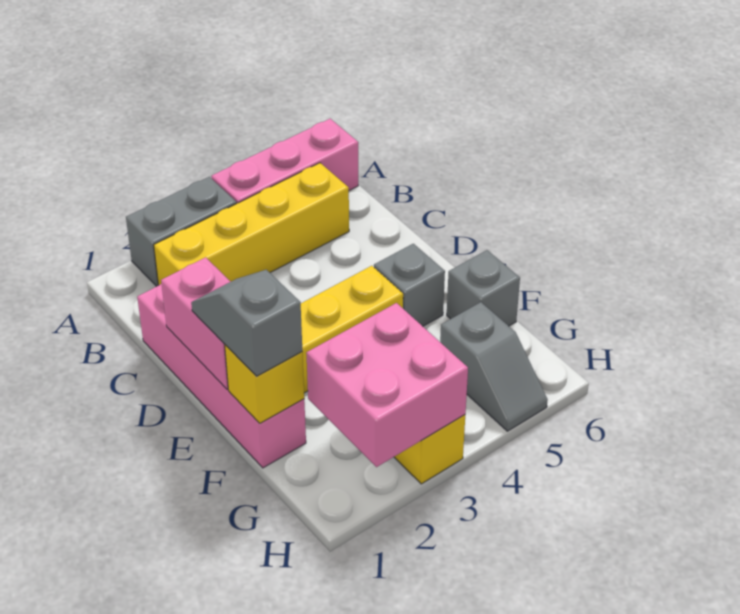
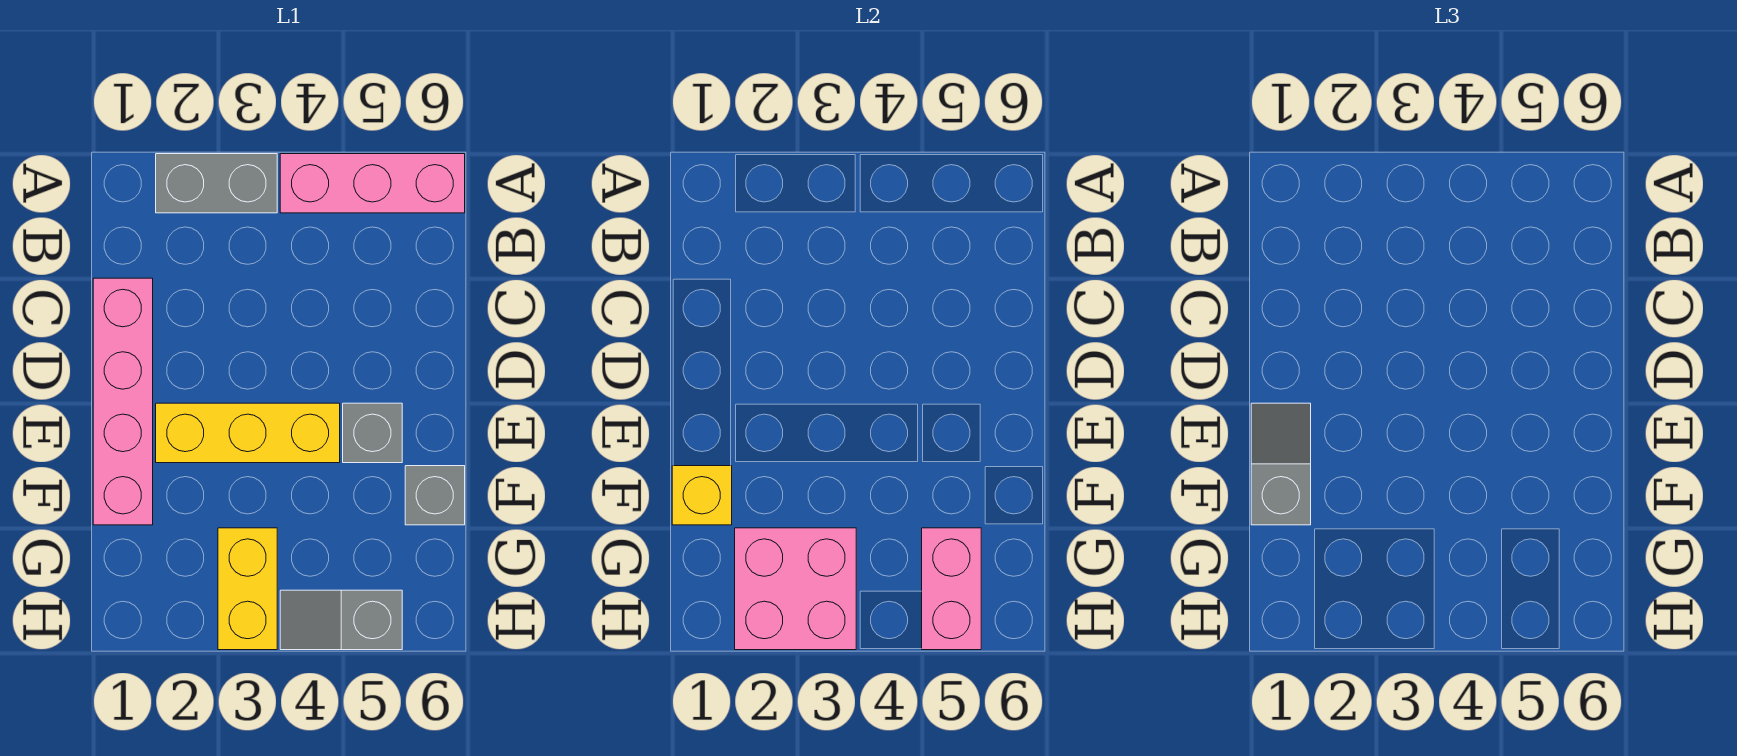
yellow 1x4 brick [154,163,349,285] -> none
pink 1x2 brick [161,257,231,389] -> pink 1x2 brick moved to [922,528,981,650]
grey 1x2 slope [440,302,548,431] -> grey 1x2 slope turned to [280,590,402,650]

